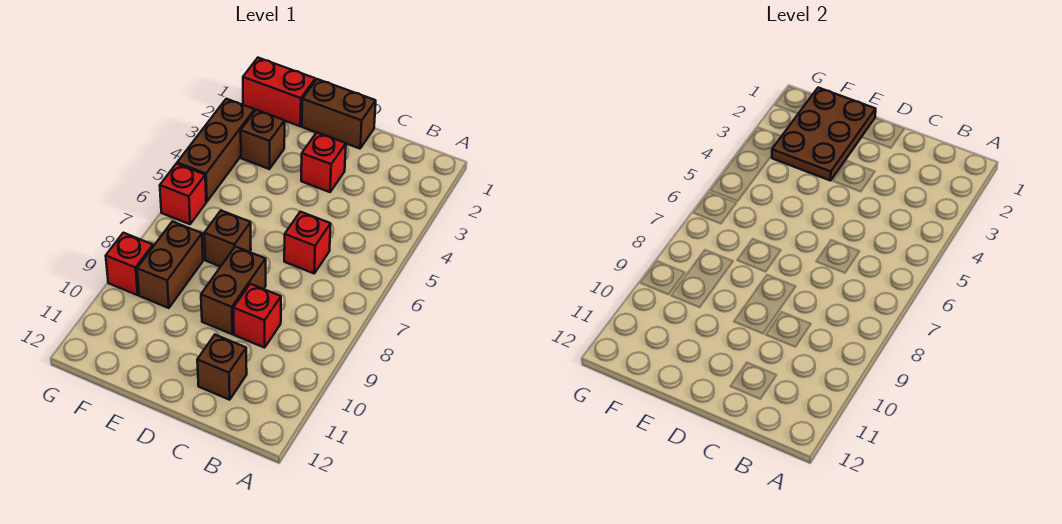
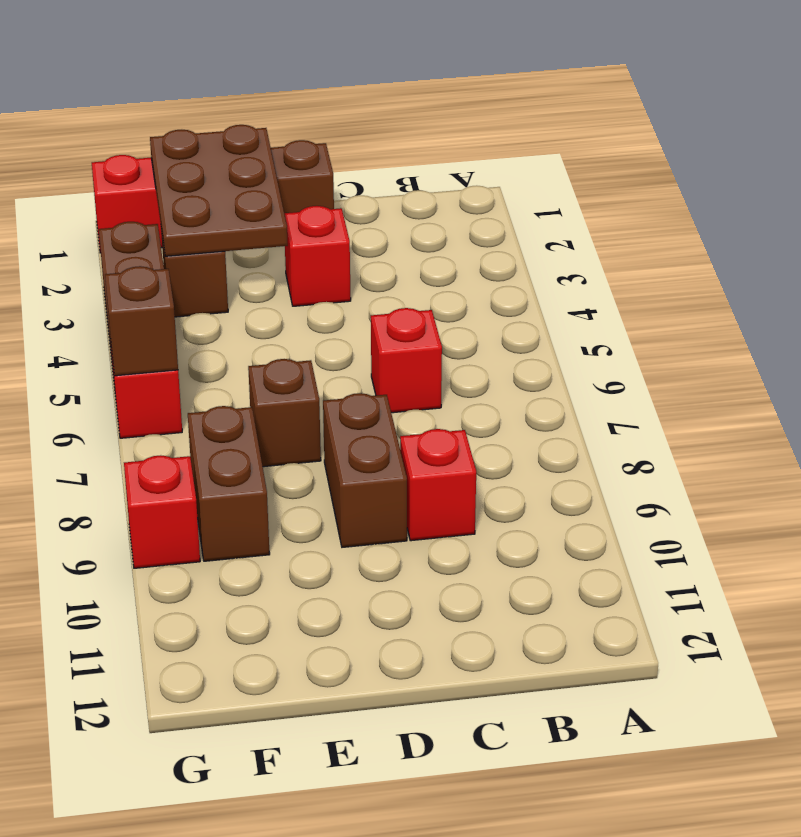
brown 1x1 brick [197,335,247,400] -> brown 1x1 brick moved to [105,266,178,376]

